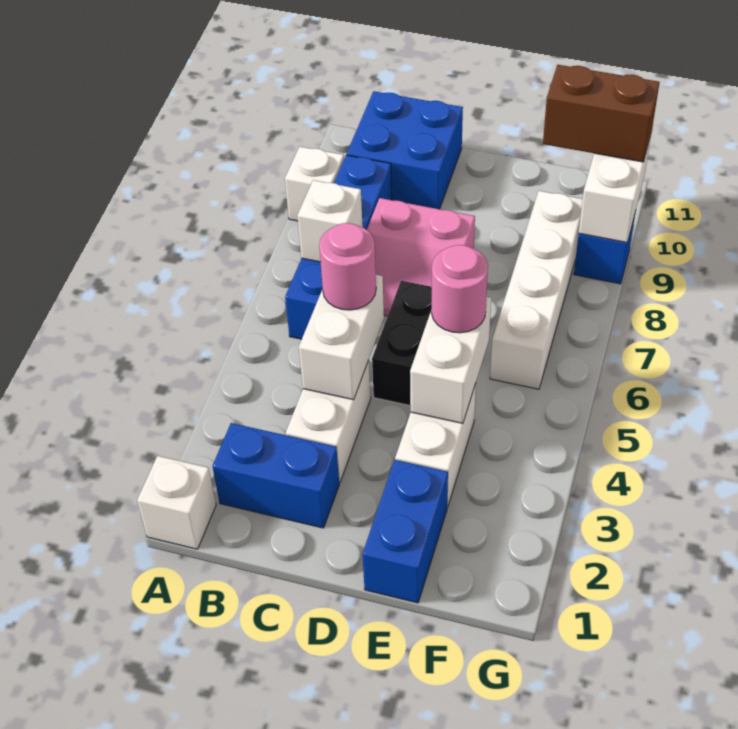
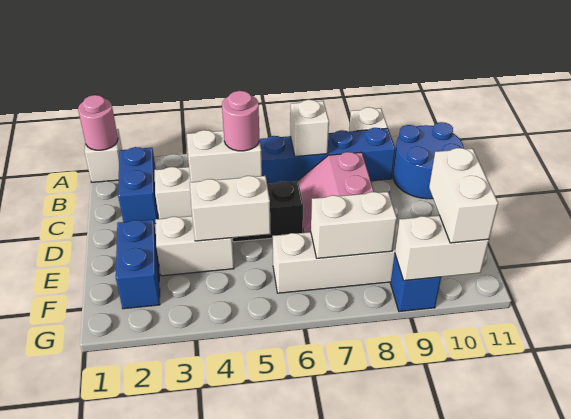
blue 2x2 brick [347,91,463,209] -> blue 2x2 round brick [393,122,464,199]
blue 1x2 brick [362,460,448,603] -> blue 1x2 brick turned to [116,219,160,309]
pink 1x1 round brick [431,245,488,333] -> pink 1x1 round brick moved to [78,95,118,150]
none -> white 1x2 brick [311,192,397,258]
brown 1x2 brick [543,65,660,162] -> white 1x2 brick [429,148,498,243]

